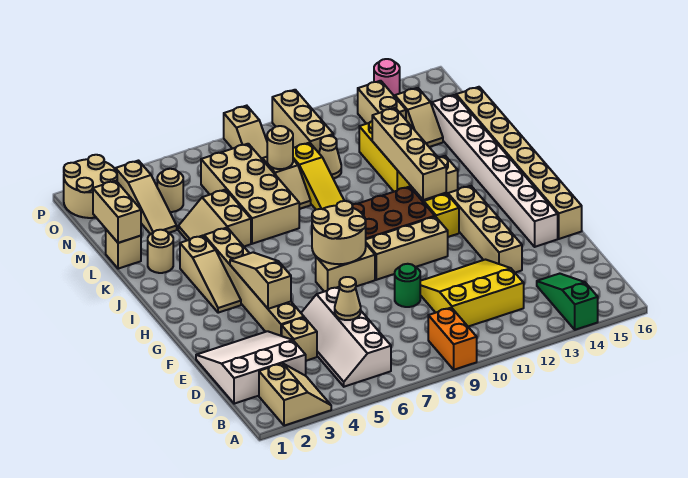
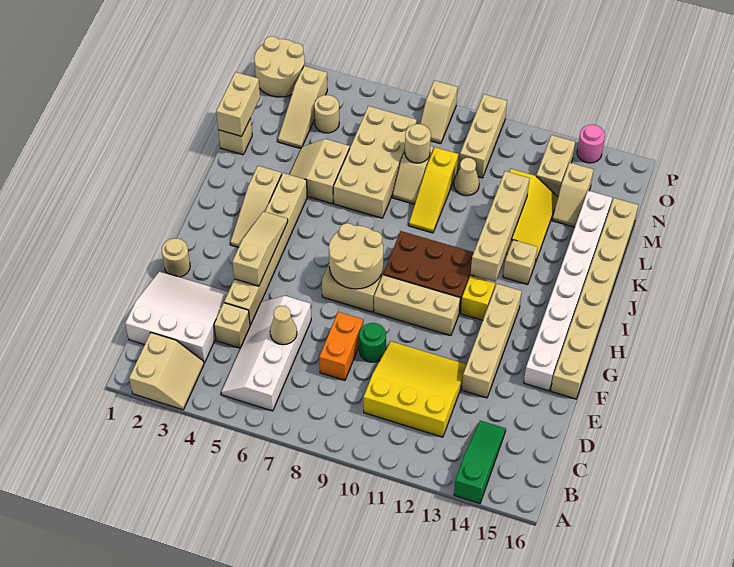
orange 1x2 brick [428,308,477,370] -> orange 1x2 brick moved to [319,312,363,380]
tan 1x1 round brick [148,230,173,273] -> tan 1x1 round brick moved to [162,238,190,277]

